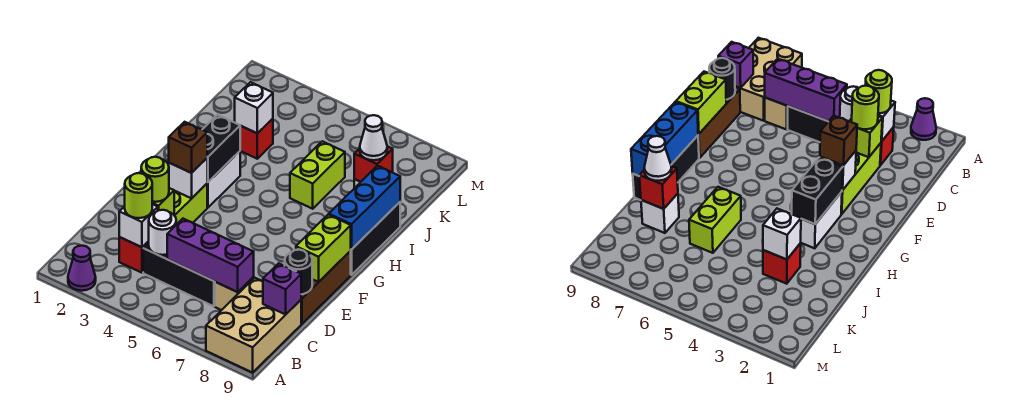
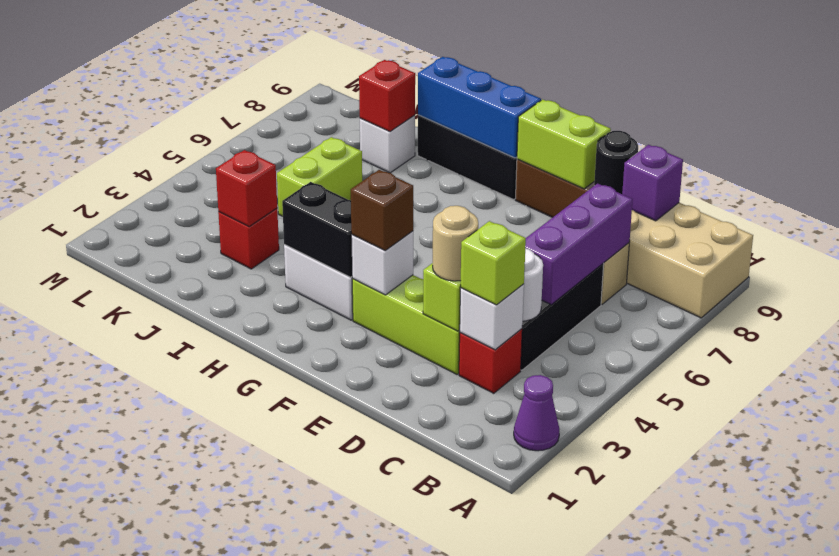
lime 1x1 round brick [125,173,152,218] -> lime 1x1 brick [461,221,526,305]
lime 1x1 round brick [141,157,169,202] -> tan 1x1 round brick [433,206,478,281]
lime 1x2 brick [290,141,345,209] -> lime 1x2 brick turned to [277,137,362,216]
white 1x1 brick [235,82,273,133] -> red 1x1 brick [216,150,277,227]
white 1x1 cone [360,115,387,160] -> none

